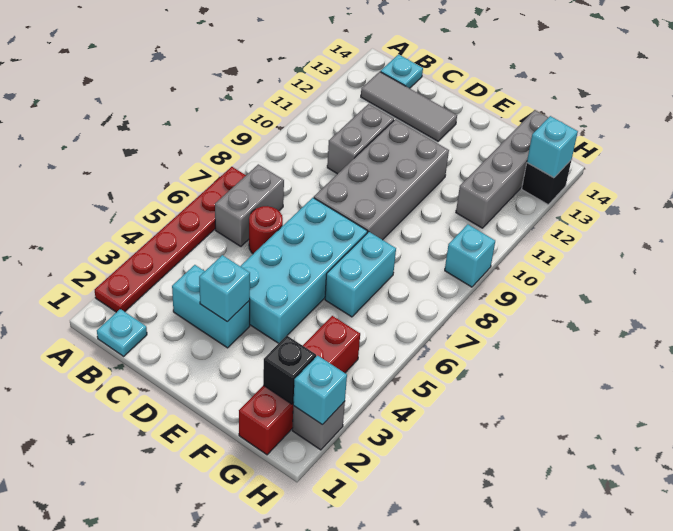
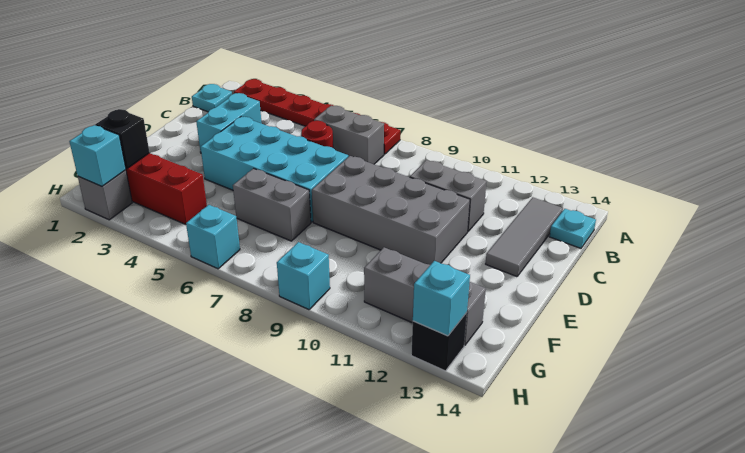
cyan 1x1 brick [199,255,250,322] -> cyan 1x1 brick moved to [186,205,240,269]
cyan 1x2 brick [325,232,396,317] -> grey 1x2 brick [233,169,311,241]
grey 1x4 brick [456,110,548,228] -> grey 1x3 brick [364,247,486,345]

